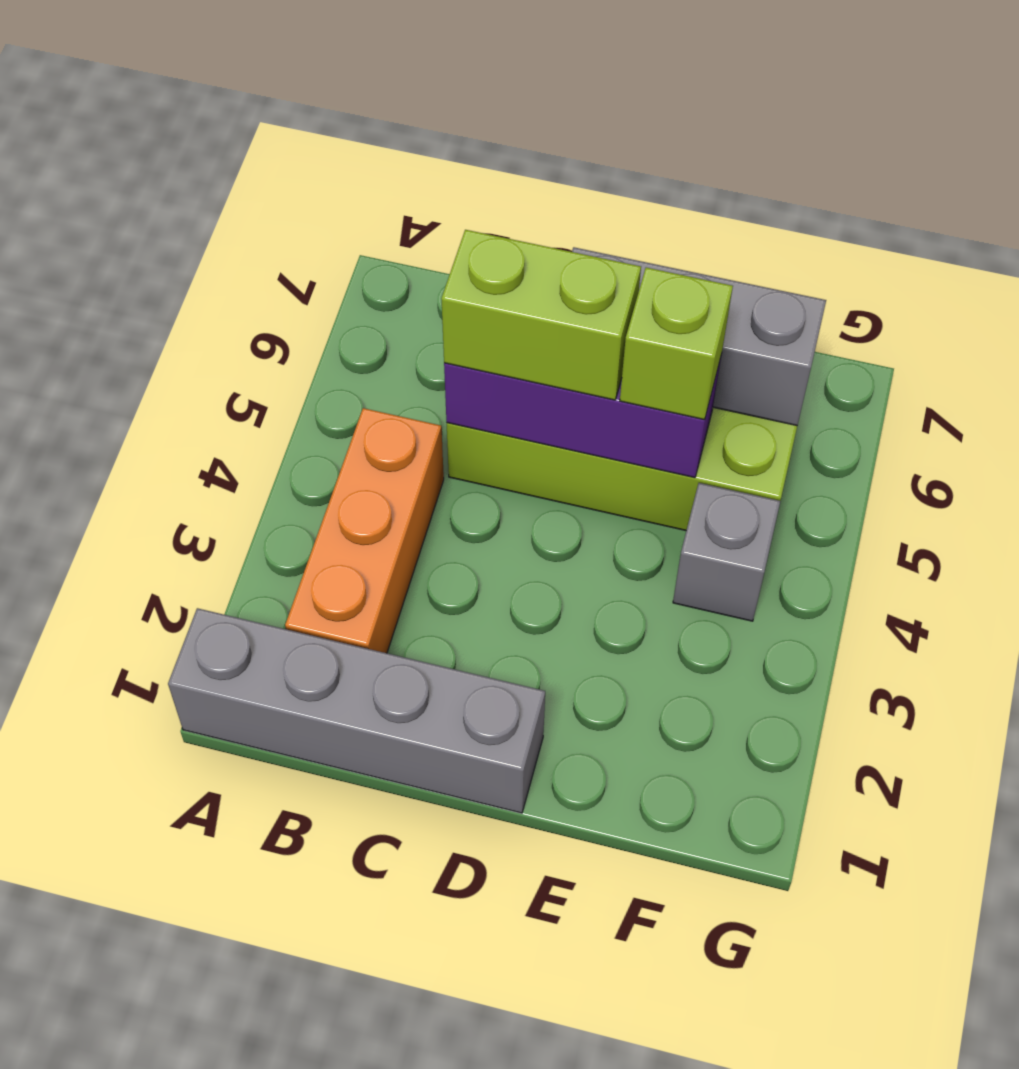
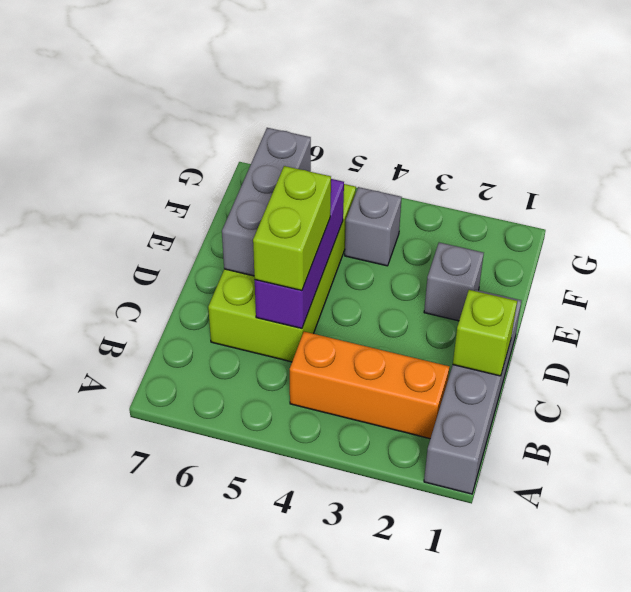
none -> grey 1x1 brick [424,243,484,321]
lime 1x1 brick [620,268,733,420] -> lime 1x1 brick moved to [453,290,517,376]

